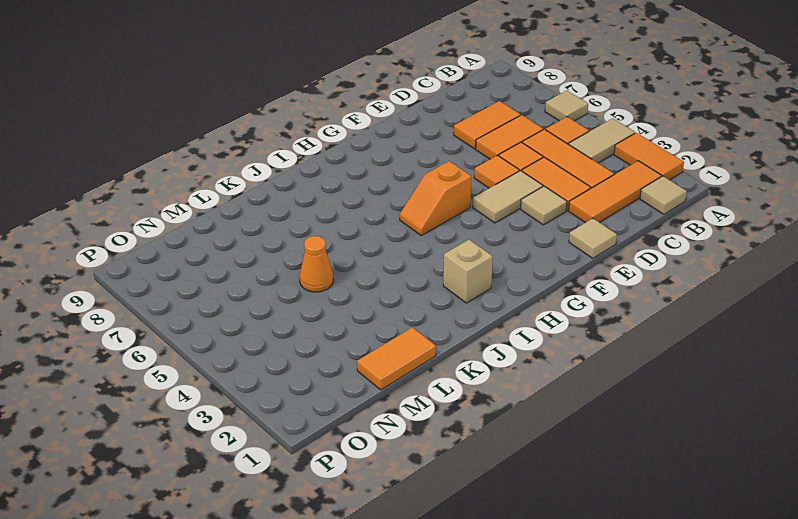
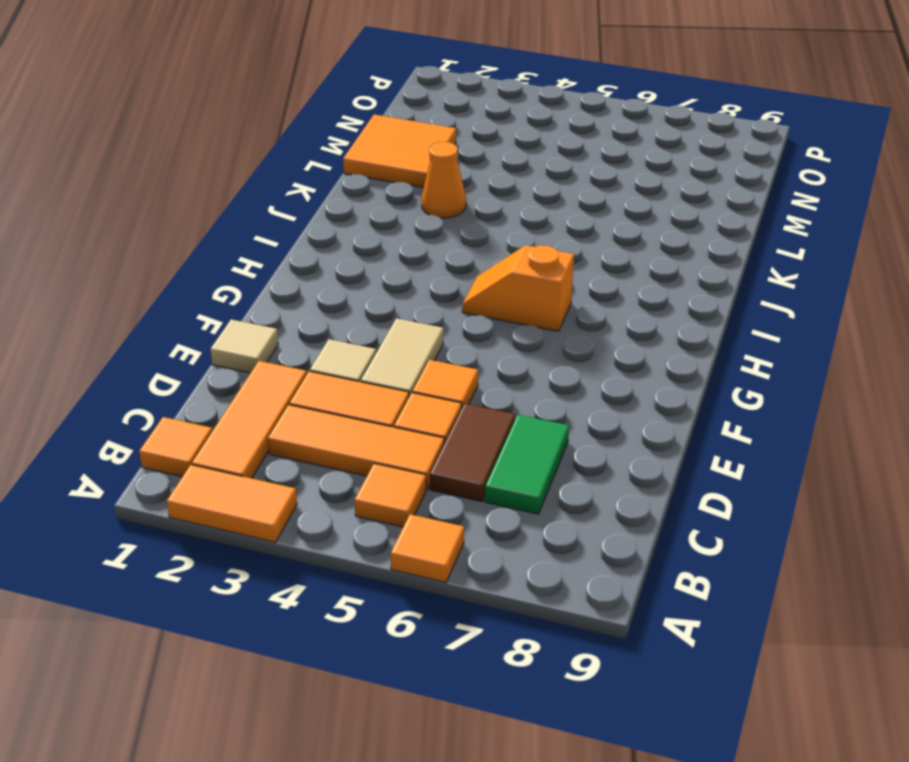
tan 1x2 tile [569,118,635,163] -> none
tan 1x1 tile [545,90,588,121] -> orange 1x1 tile [391,514,464,582]
tan 1x1 tile [640,176,687,214] -> orange 1x1 tile [139,417,212,477]
orange 1x2 tile [476,115,543,159] -> brown 1x2 tile [430,404,515,502]
orange 1x2 tile [454,101,521,149] -> green 1x2 tile [485,415,569,514]
orange 1x2 slope [400,161,471,235] -> orange 1x2 slope turned to [462,245,574,331]
tan 1x1 brick [443,240,493,303] -> none
orange 1x2 tile [357,327,436,390] -> orange 2x2 tile [343,114,456,188]
orange 1x1 cone [299,236,333,292] -> orange 1x1 cone moved to [421,142,466,218]

